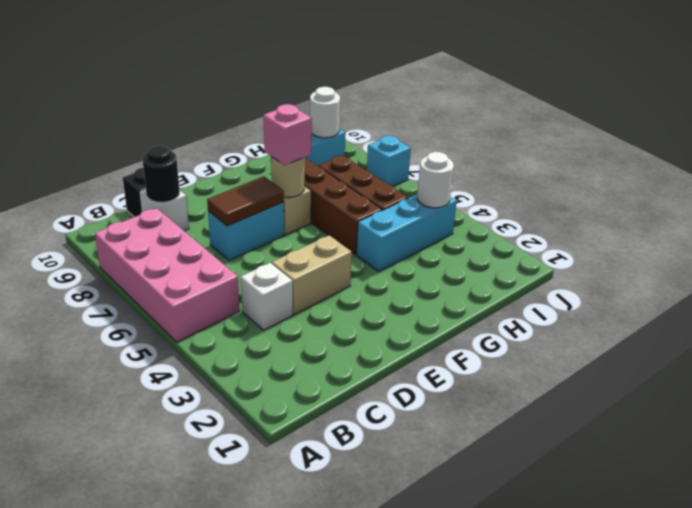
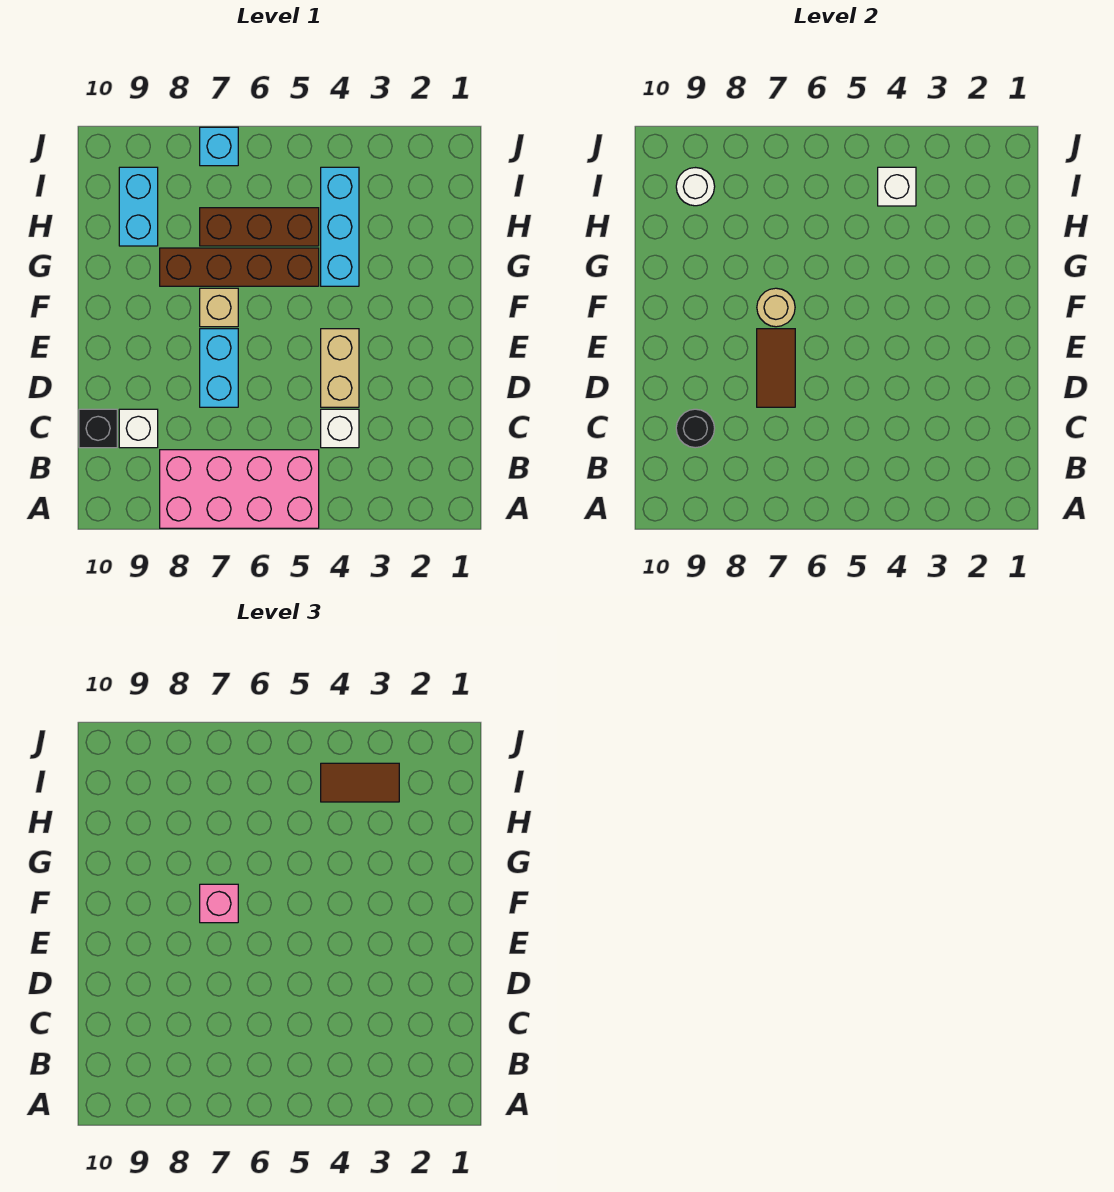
none -> brown 1x2 tile [321,763,399,802]
white 1x1 round brick [417,152,454,208] -> white 1x1 brick [878,167,916,206]

